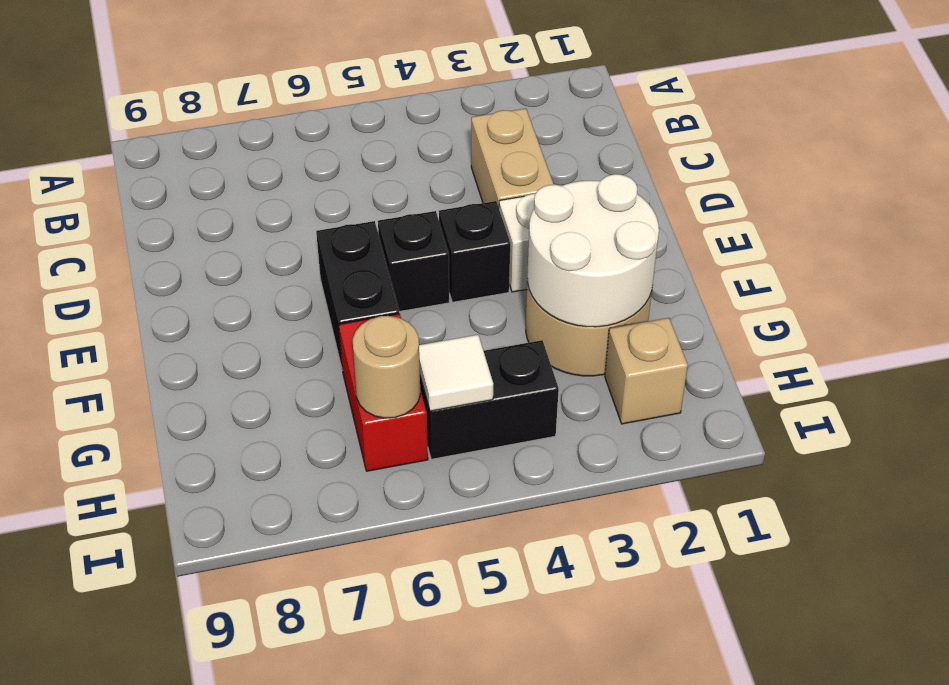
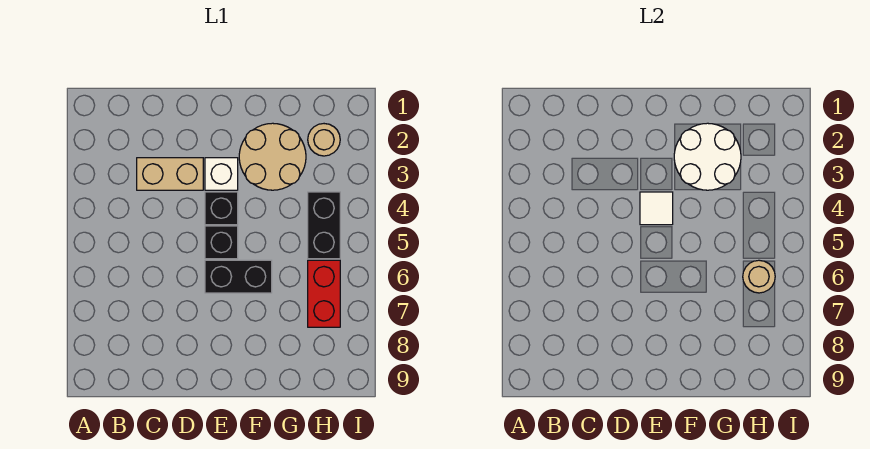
red 1x2 brick [339,314,428,471] -> red 1x2 brick turned to [308,260,340,327]
tan 1x1 brick [605,318,688,424] -> tan 1x1 round brick [308,124,340,156]
white 1x1 tile [419,335,493,411] -> white 1x1 tile moved to [640,192,673,225]

